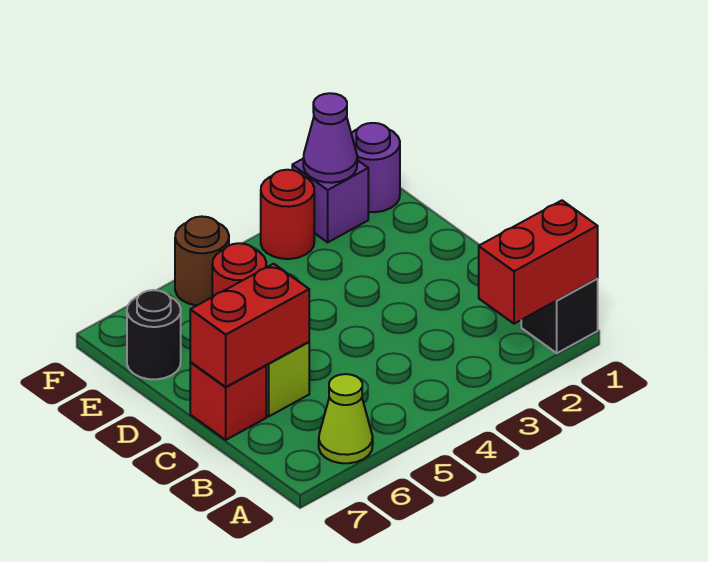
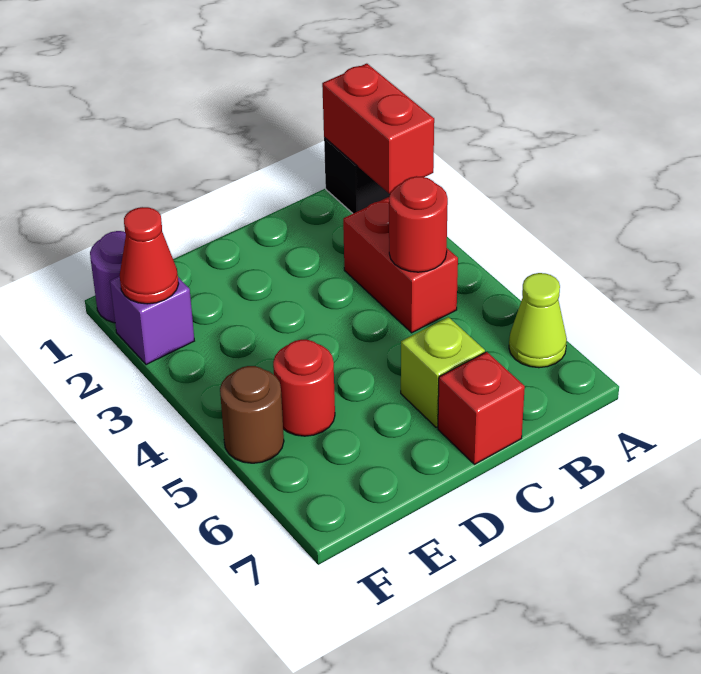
red 1x2 brick [190,264,309,387] -> red 1x2 brick moved to [343,197,458,333]
black 1x1 round brick [127,290,181,379] -> none
purple 1x1 cone [303,93,357,183] -> red 1x1 cone [120,207,179,304]
red 1x1 round brick [261,170,314,259] -> red 1x1 round brick moved to [389,176,448,272]

